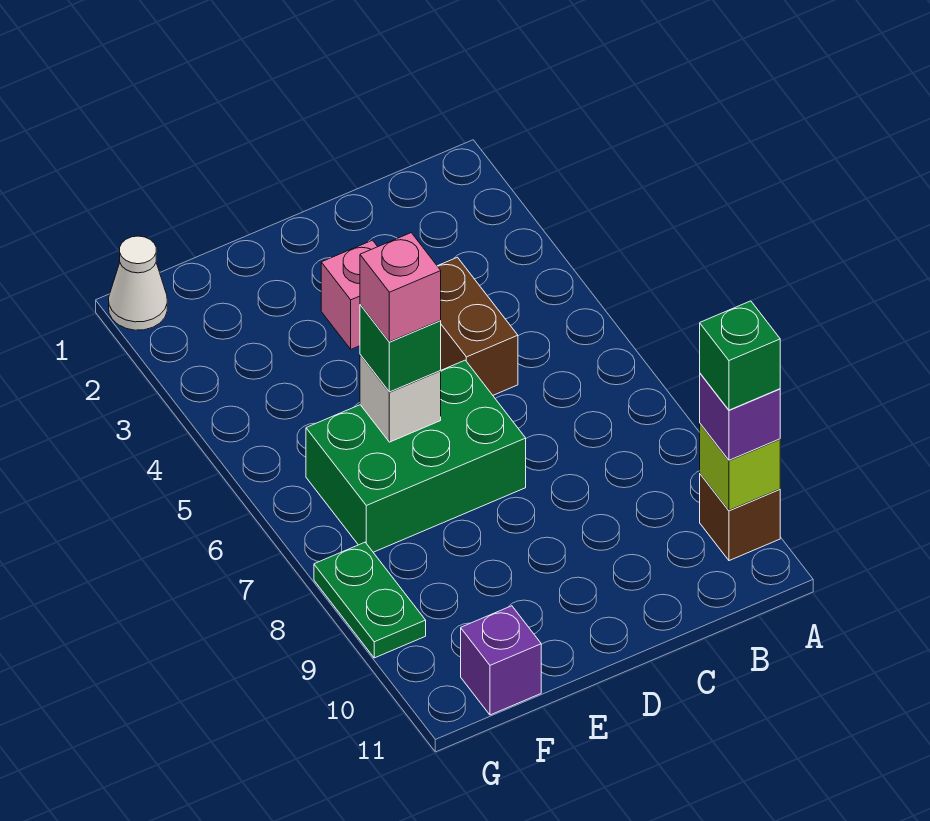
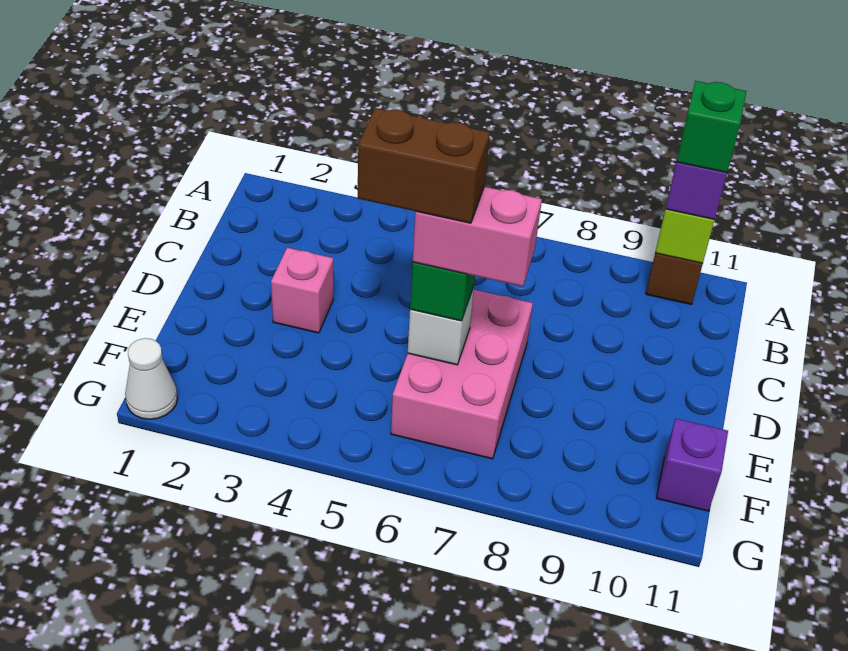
brown 1x2 brick [438,257,518,395] -> brown 1x2 brick moved to [358,108,490,223]
green 2x3 brick [306,360,526,552] -> pink 2x3 brick [391,290,533,459]
pink 1x1 brick [360,233,441,342] -> pink 1x2 brick [413,187,542,287]
green 1x2 plate [314,542,426,658] -> none

